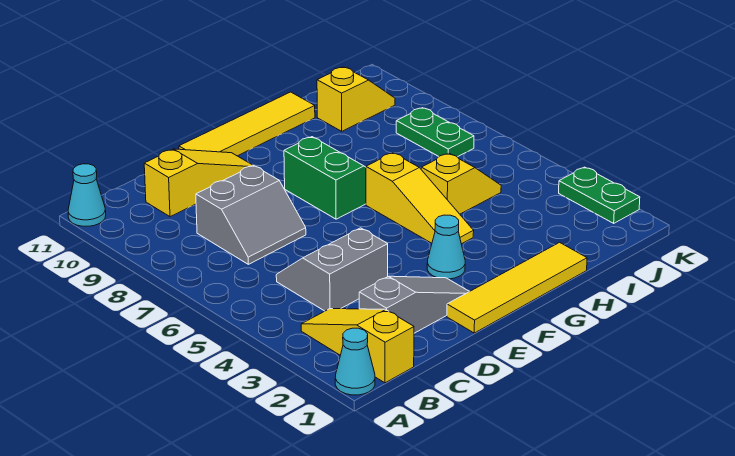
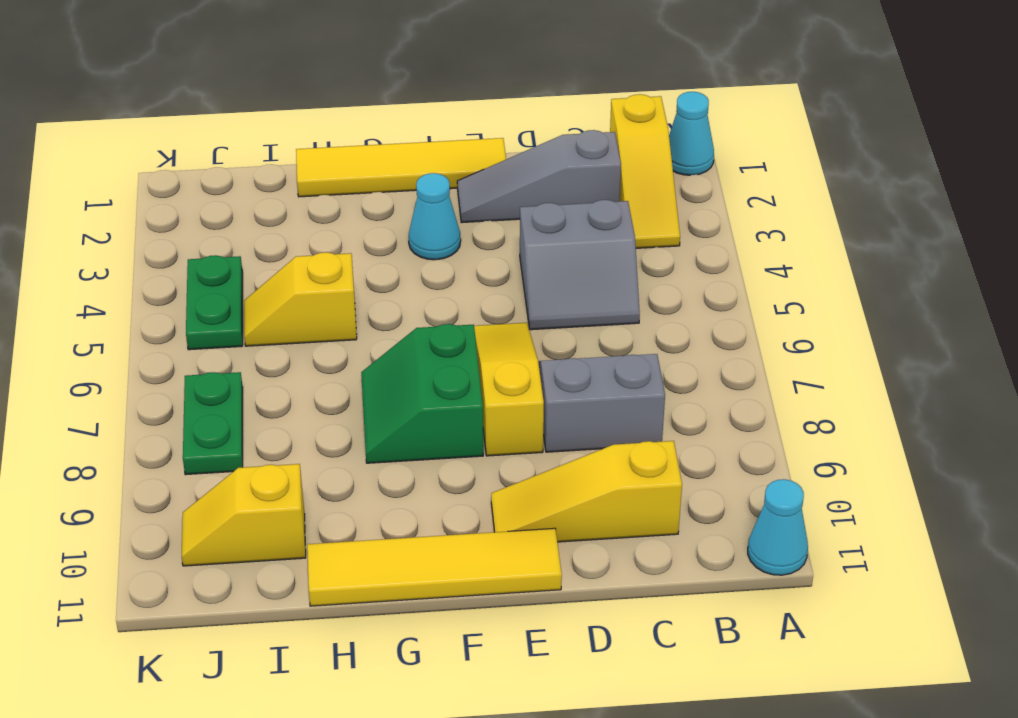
yellow 1x3 slope [366,153,474,244] -> yellow 1x3 slope moved to [474,323,544,456]
green 1x2 plate [559,167,640,223] -> green 1x2 plate moved to [186,255,243,350]

